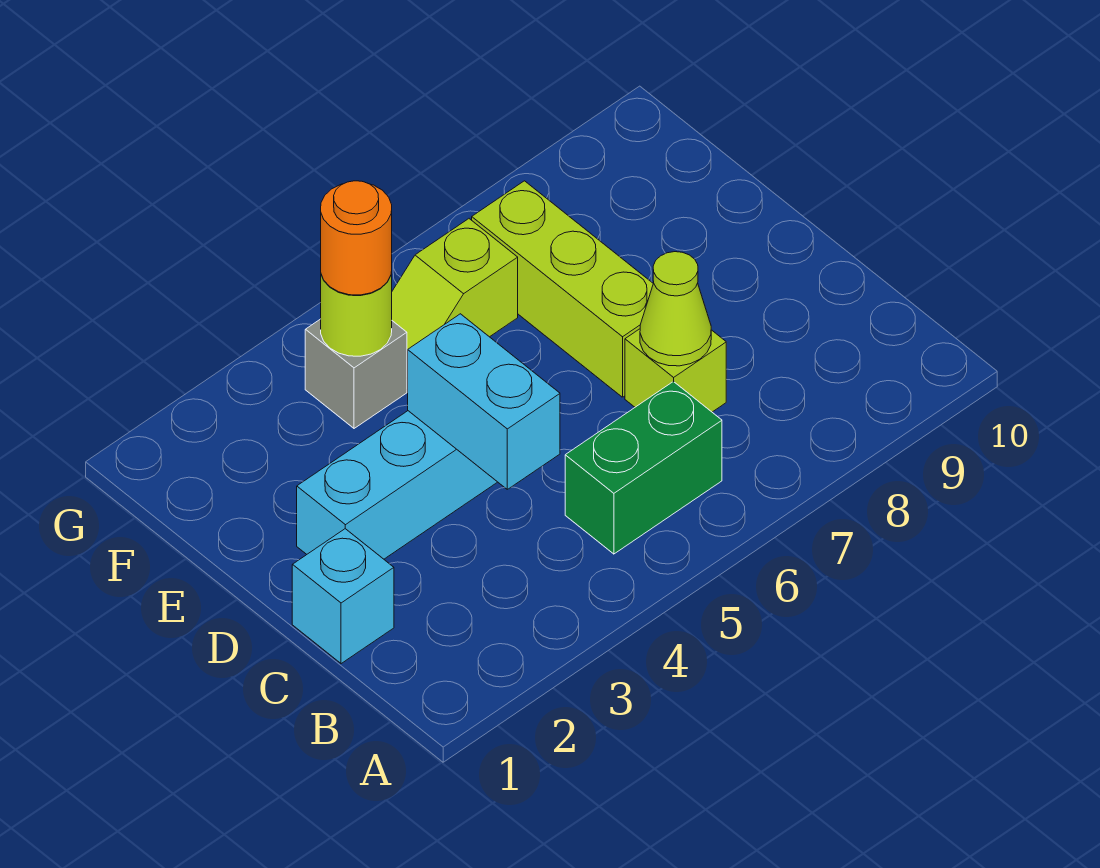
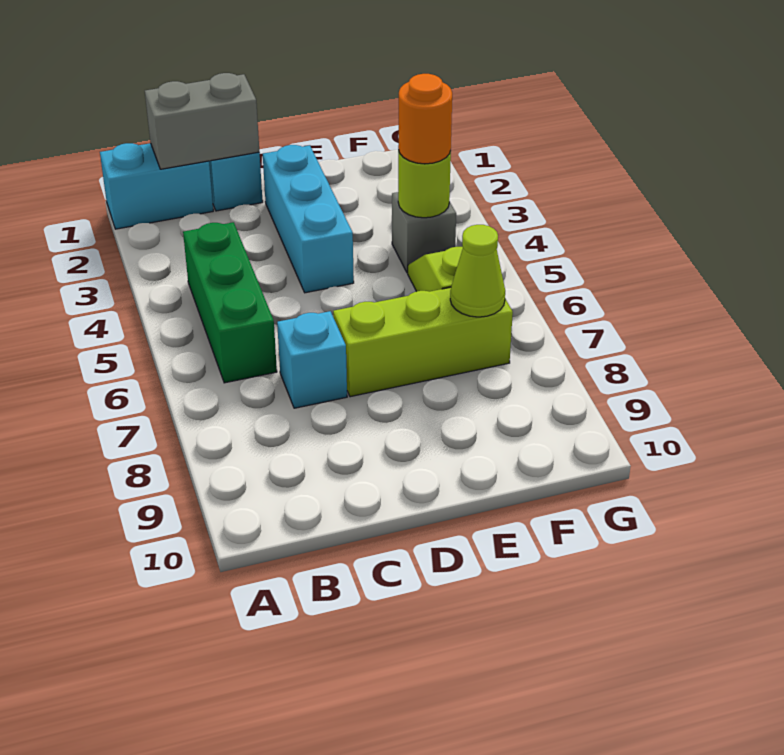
none -> grey 1x2 brick [145,73,259,169]
green 1x2 brick [565,381,722,554] -> green 1x3 brick [183,222,277,383]
cyan 1x2 brick [408,314,560,489] -> cyan 1x2 brick moved to [100,143,213,229]
lime 1x1 brick [625,329,726,412] -> cyan 1x1 brick [277,311,347,408]
lime 1x1 cone [640,252,711,366] -> lime 1x1 cone moved to [450,225,505,317]

